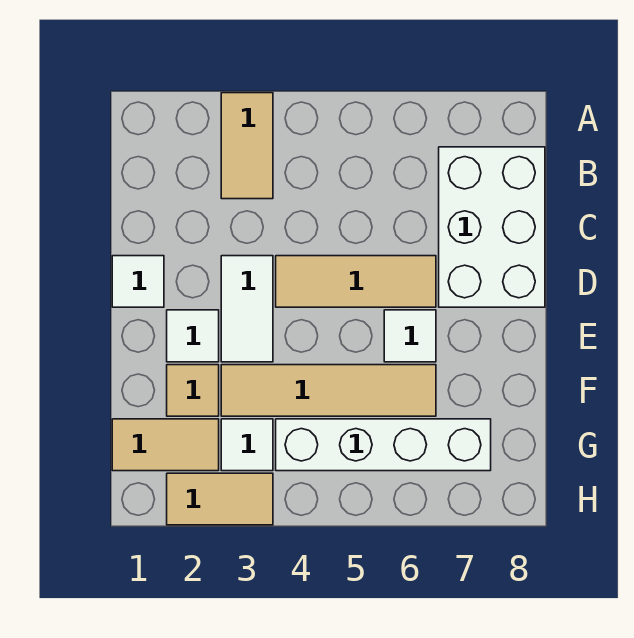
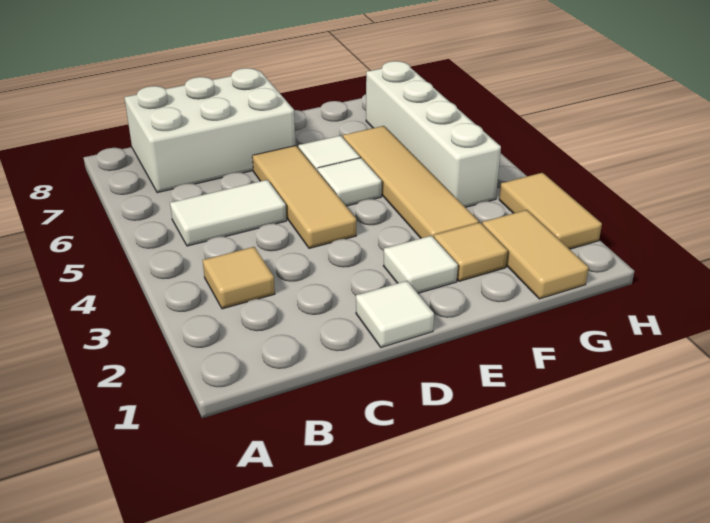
tan 1x2 tile [221,93,273,199] -> tan 1x1 tile [203,247,275,309]
white 1x2 tile [221,256,273,362] -> white 1x2 tile moved to [170,180,286,246]
white 1x1 tile [221,419,273,471] -> white 1x1 tile moved to [317,158,382,206]

